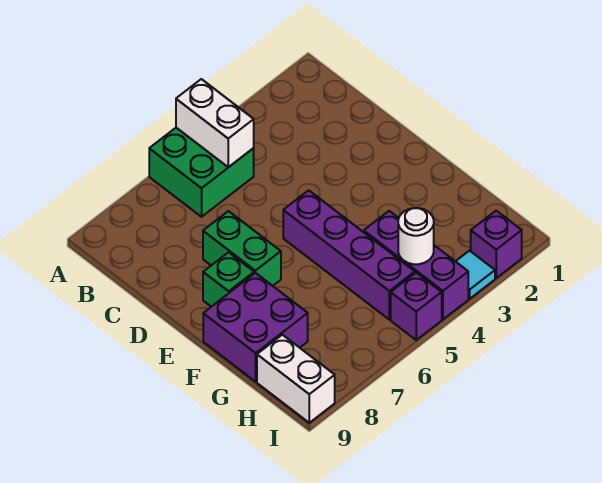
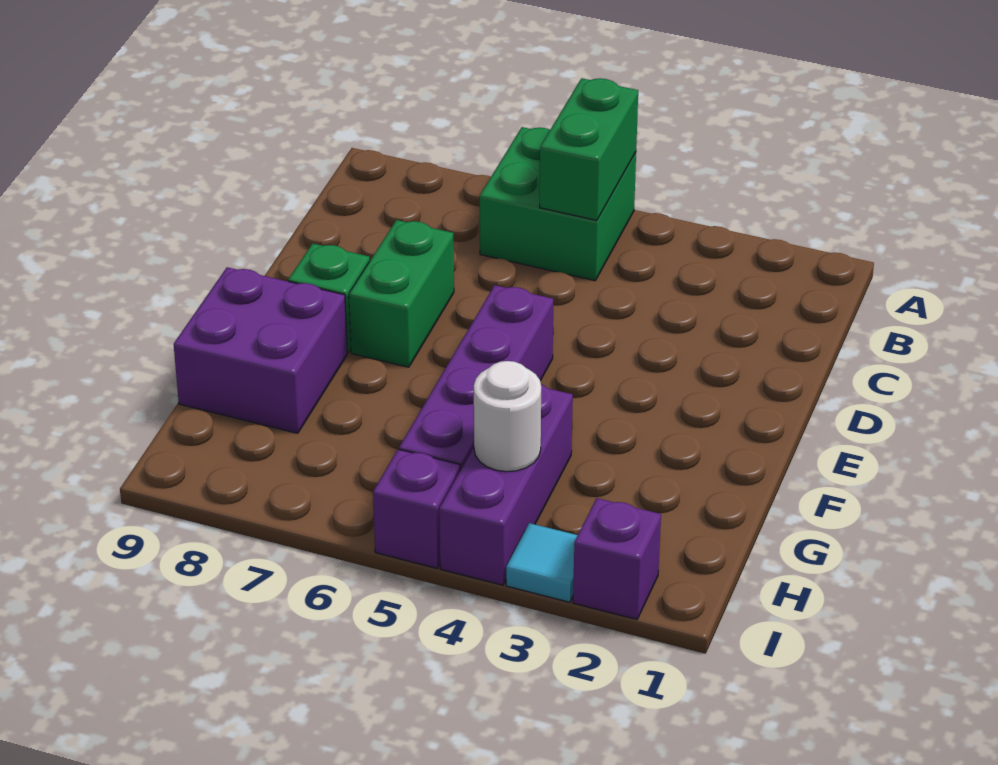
white 1x2 brick [176,79,254,167] -> green 1x2 brick [540,78,638,220]
white 1x2 brick [257,335,335,423] -> none

